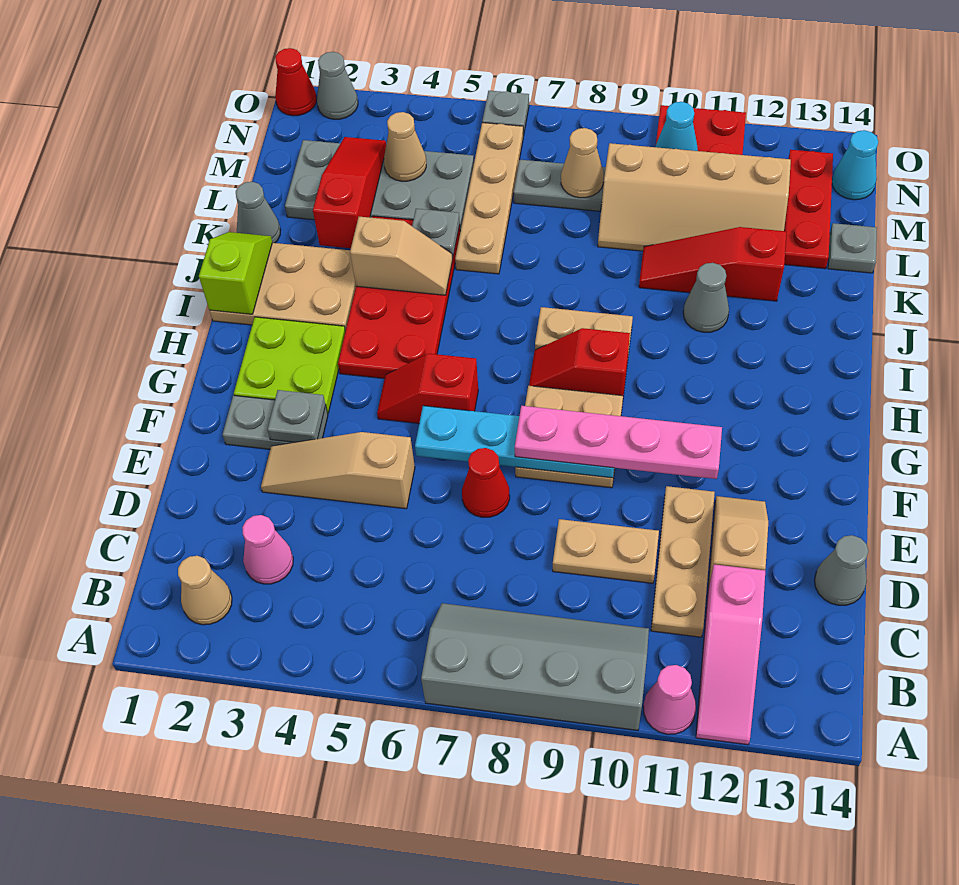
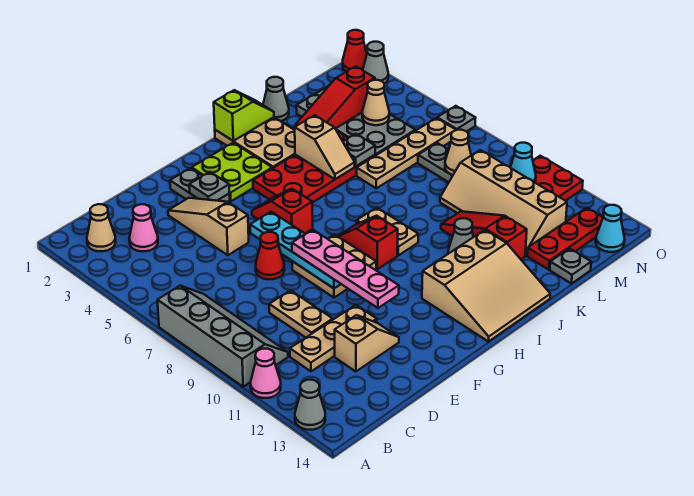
pink 1x3 slope [696,564,765,745] -> none
grey 1x1 cone [815,535,868,605] -> grey 1x1 cone moved to [295,380,325,430]
none -> tan 3x3 slope [422,230,550,342]
red 1x3 slope [313,137,386,248] -> red 1x3 slope turned to [296,66,375,129]

